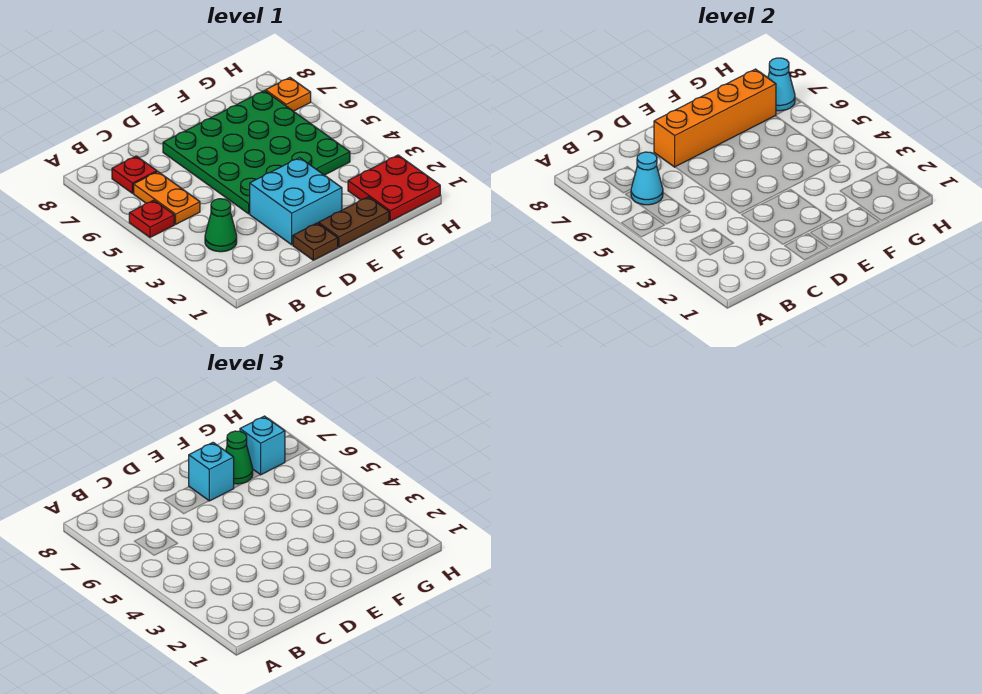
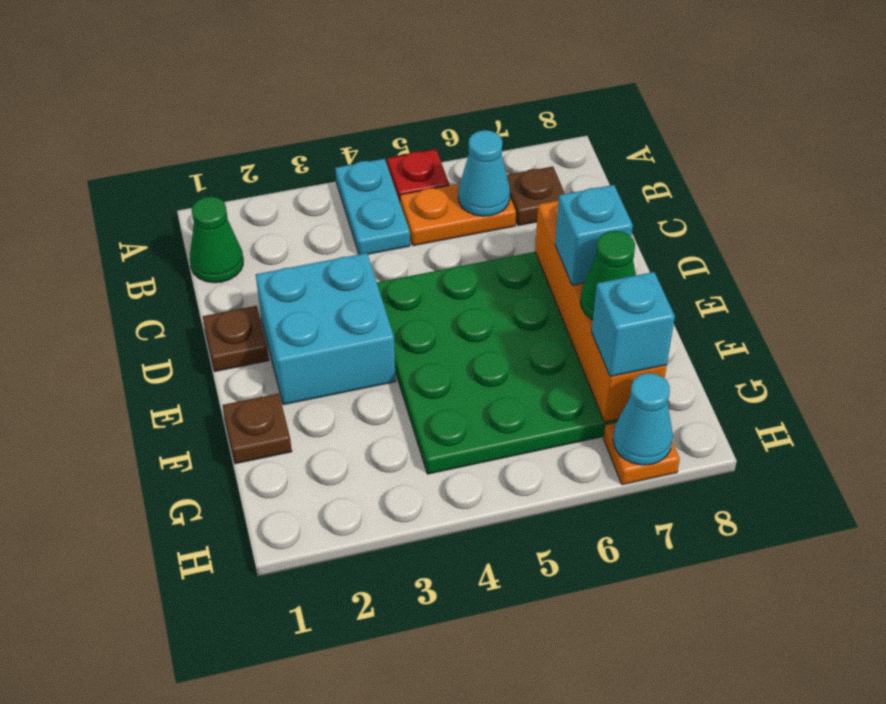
none -> cyan 1x2 plate [335,159,410,254]
green 1x1 cone [205,199,237,252] -> green 1x1 cone moved to [190,197,243,283]
red 1x1 plate [112,156,157,193] -> brown 1x1 plate [507,166,565,226]
brown 1x2 plate [318,197,389,247] -> brown 1x1 plate [223,393,292,464]
red 2x2 plate [348,155,440,221] -> none

